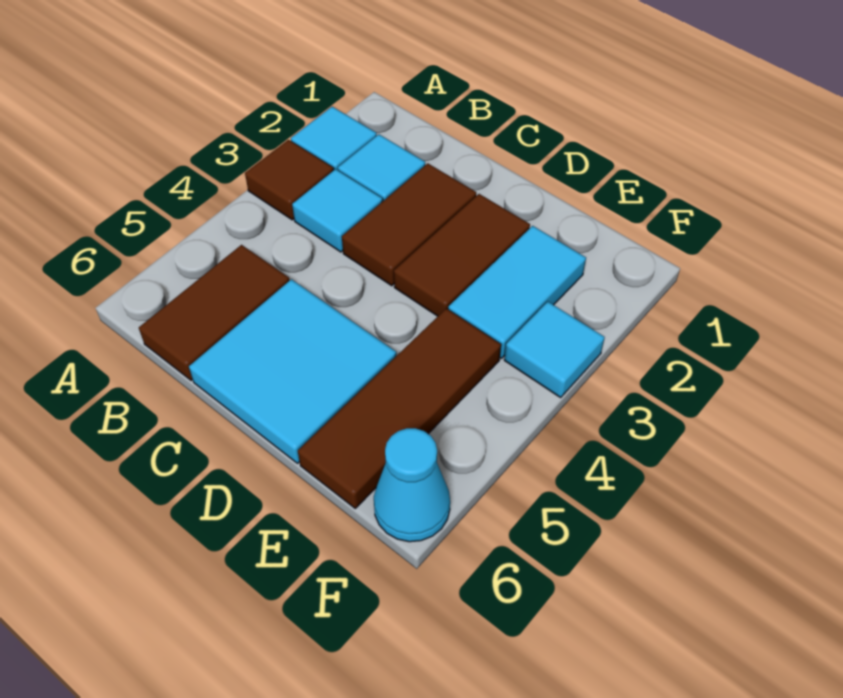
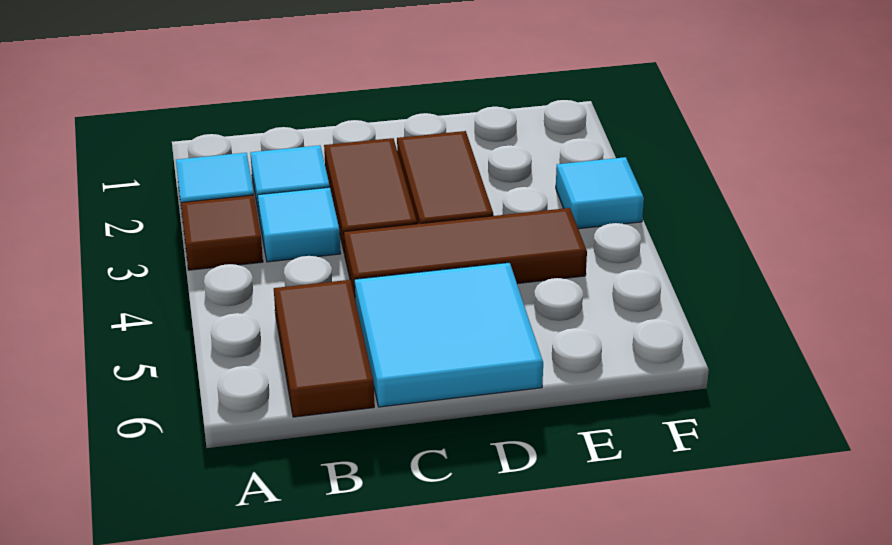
cyan 1x2 tile [448,226,586,358] -> none
brown 1x3 tile [298,308,501,508] -> brown 1x3 tile turned to [344,208,587,297]
cyan 1x1 cone [374,428,450,542] -> none

